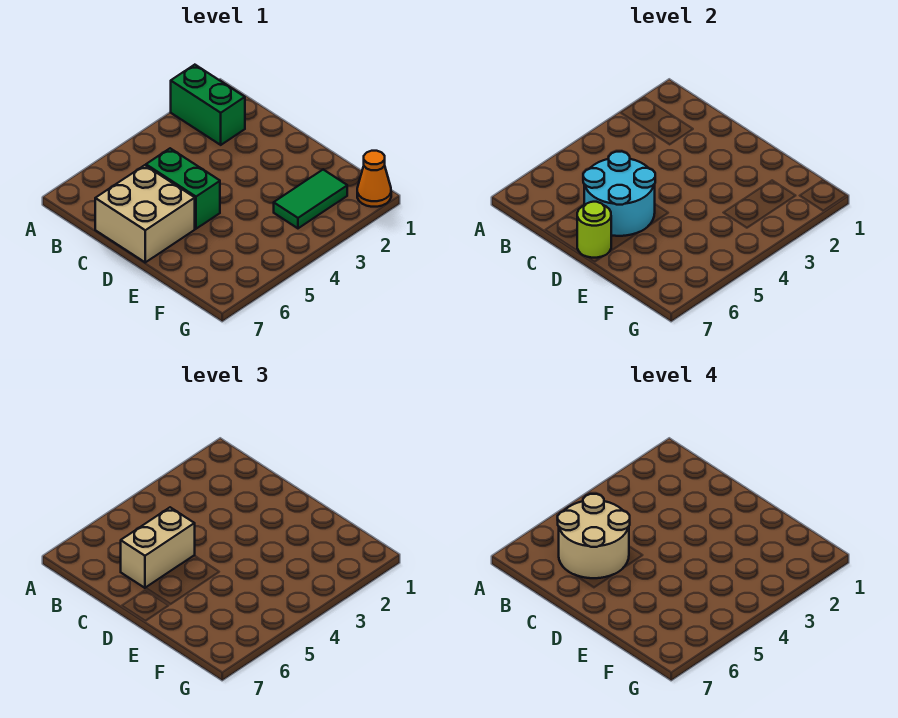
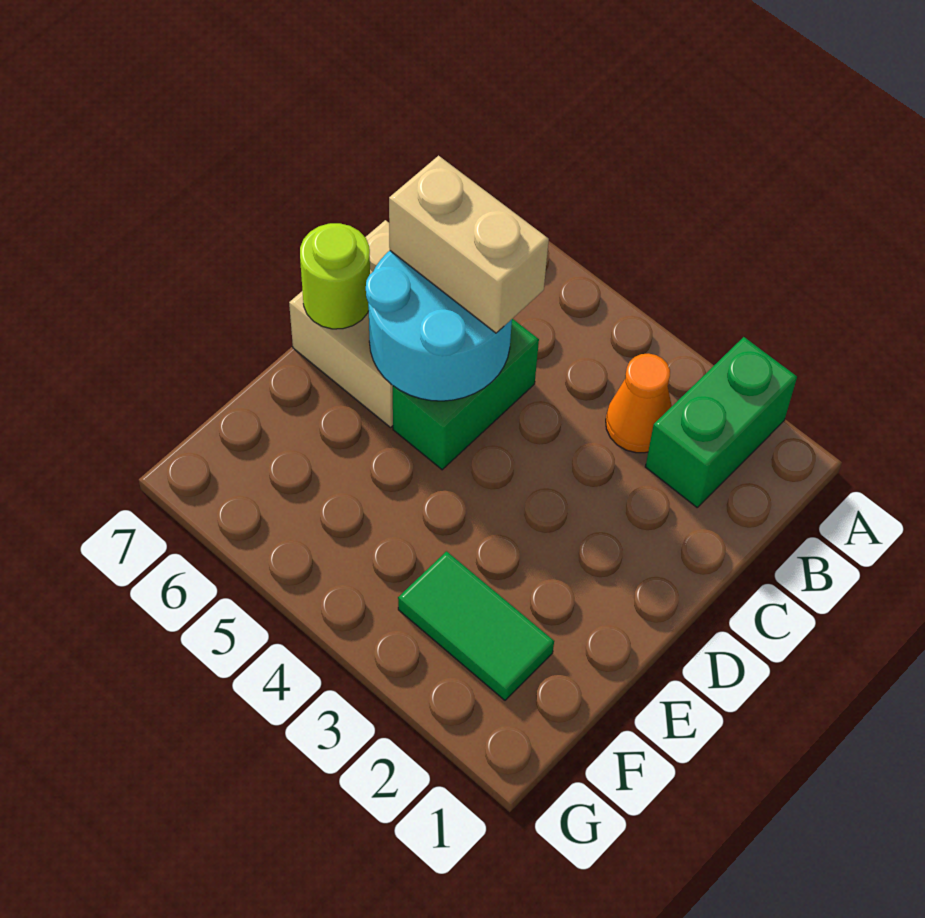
tan 2x2 round brick [558,494,630,578] -> none
orange 1x1 cone [357,151,391,207] -> orange 1x1 cone moved to [606,353,672,453]

